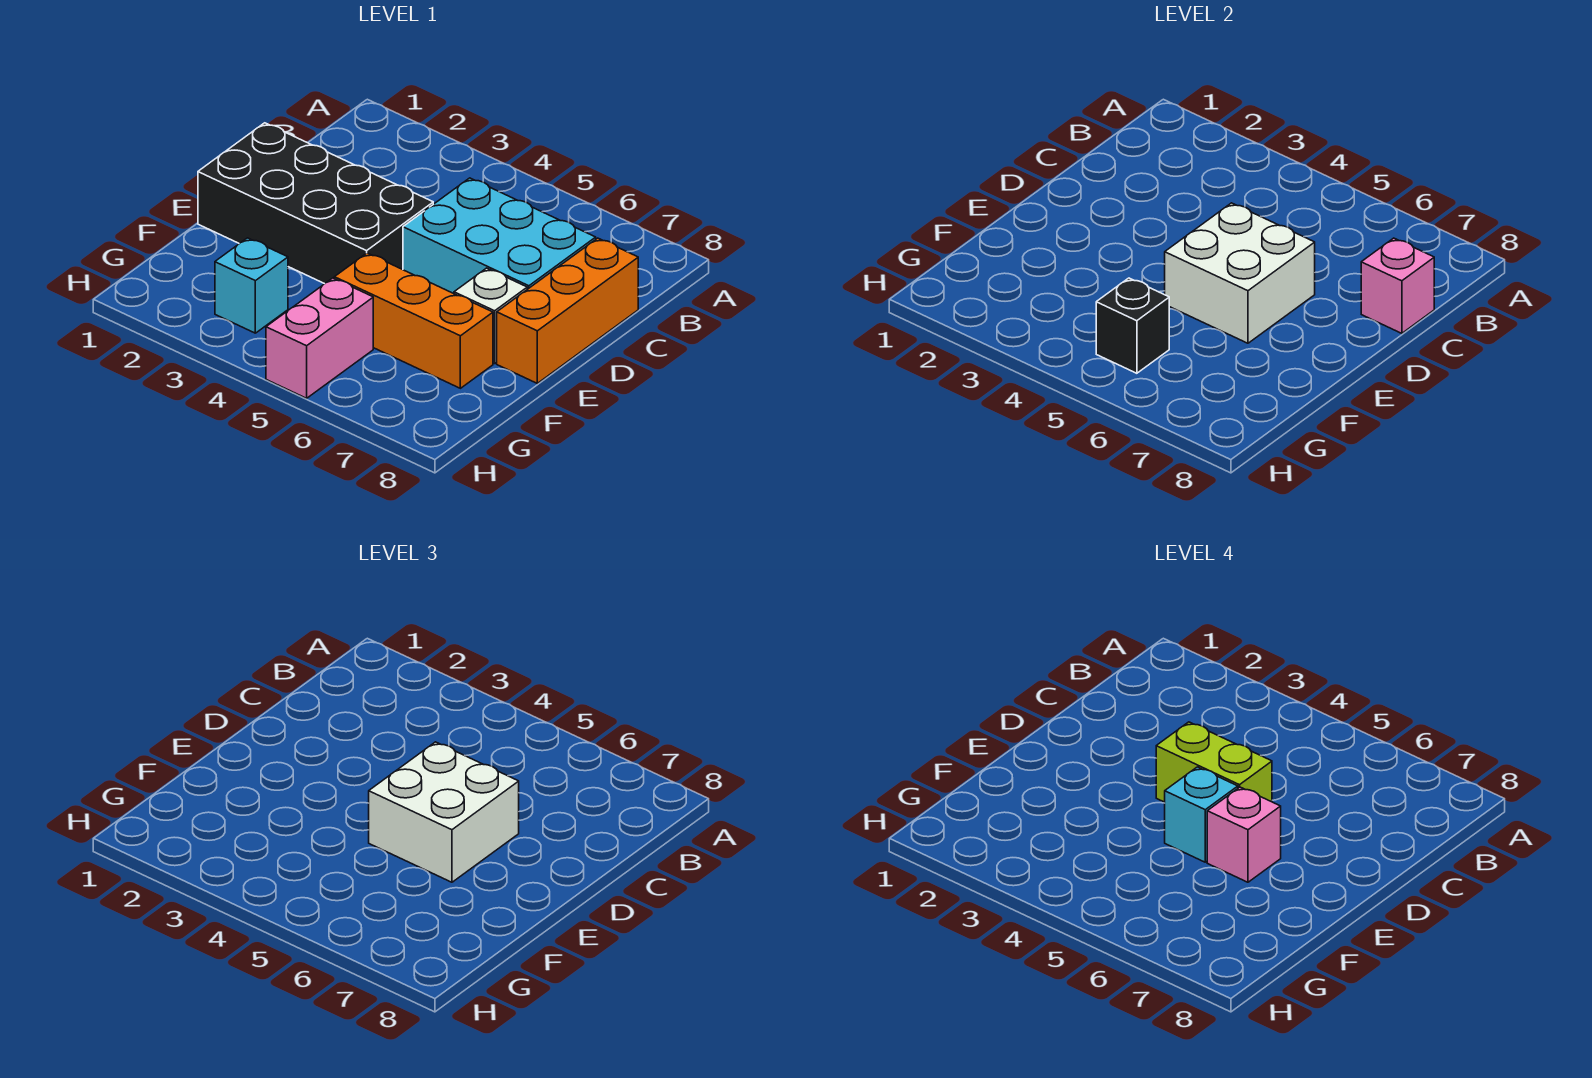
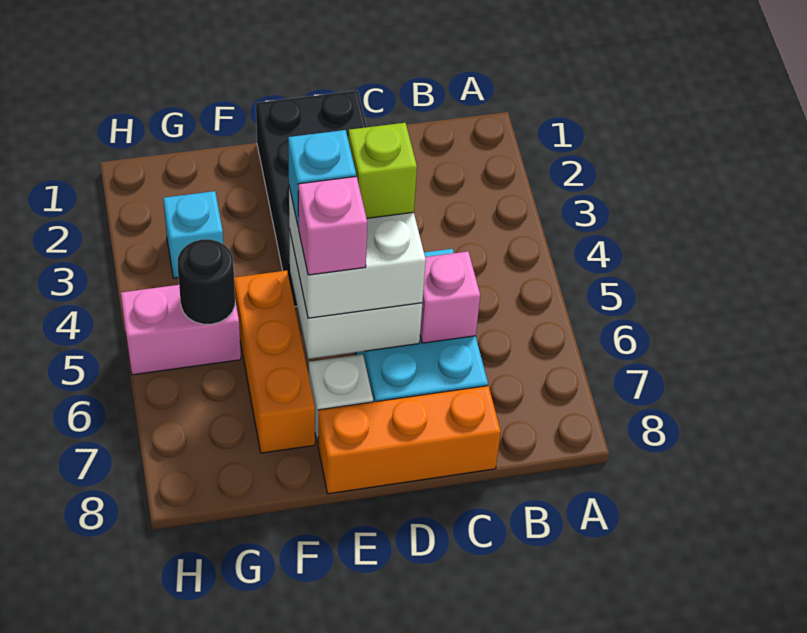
pink 1x1 brick [1361,238,1434,333] -> pink 1x1 brick moved to [420,251,480,343]
lime 1x2 brick [1156,722,1272,802] -> lime 1x1 brick [348,123,417,218]
black 1x1 brick [1096,278,1169,373] -> black 1x1 round brick [177,239,235,324]

